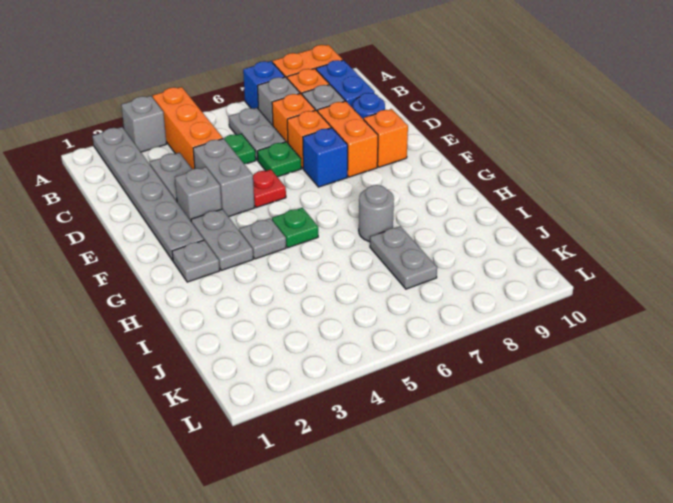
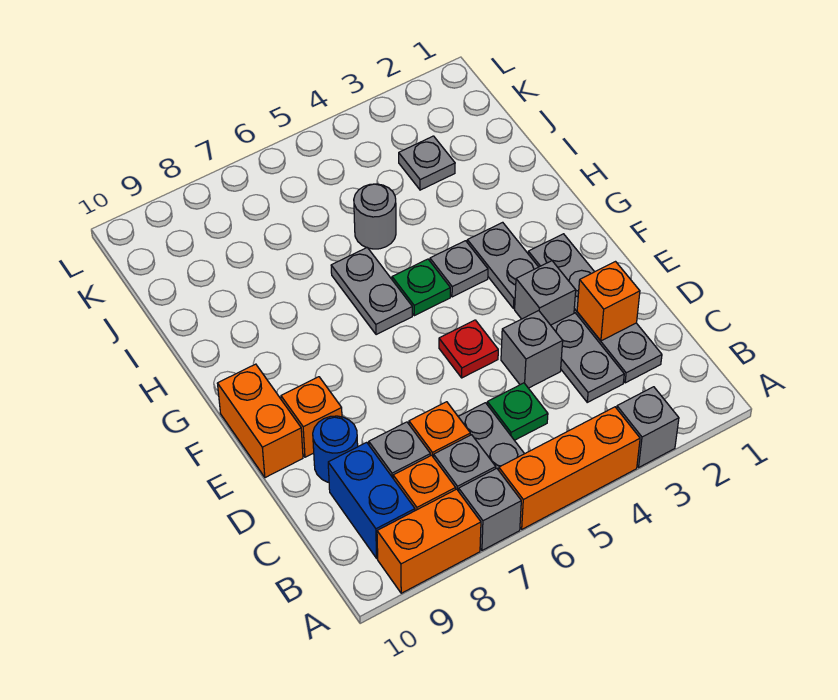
grey 1x6 plate [93,127,204,261] -> grey 1x4 plate [528,234,662,383]
orange 1x3 brick [153,87,223,169] -> orange 1x3 brick turned to [499,407,640,529]
blue 1x1 brick [243,61,285,109] -> grey 1x1 brick [459,468,521,550]
grey 1x2 brick [193,139,254,217] -> grey 1x1 brick [501,311,563,388]
green 1x1 plate [257,142,301,177] -> none
orange 1x1 brick [287,110,331,168] -> orange 1x1 brick moved to [577,262,640,341]
orange 1x2 brick [318,101,378,177] -> orange 1x2 brick moved to [218,364,303,478]
blue 1x1 brick [303,128,348,187] -> none
grey 1x1 plate [172,240,220,282] -> grey 1x1 plate moved to [399,136,455,190]
grey 1x1 round brick [359,185,394,242] -> grey 1x1 round brick moved to [354,184,396,249]
grey 1x2 plate [370,226,437,289] -> grey 1x2 plate moved to [331,248,412,335]

